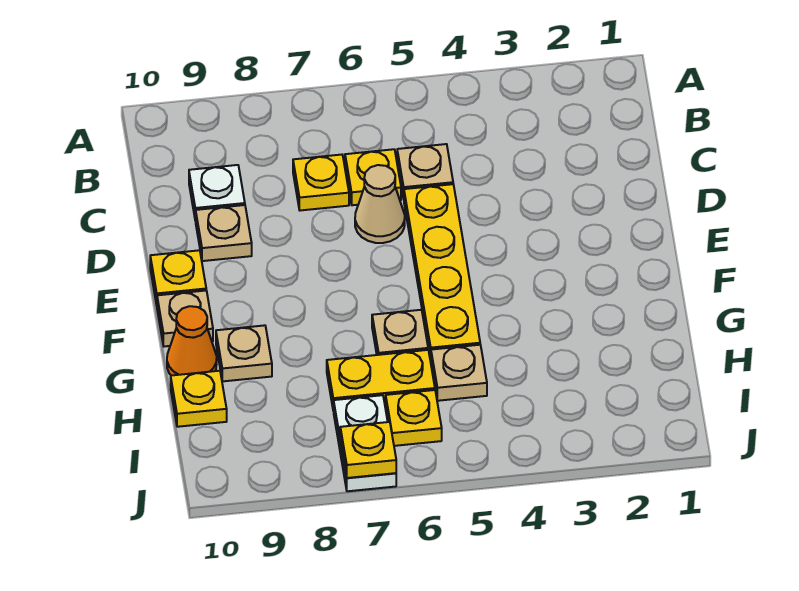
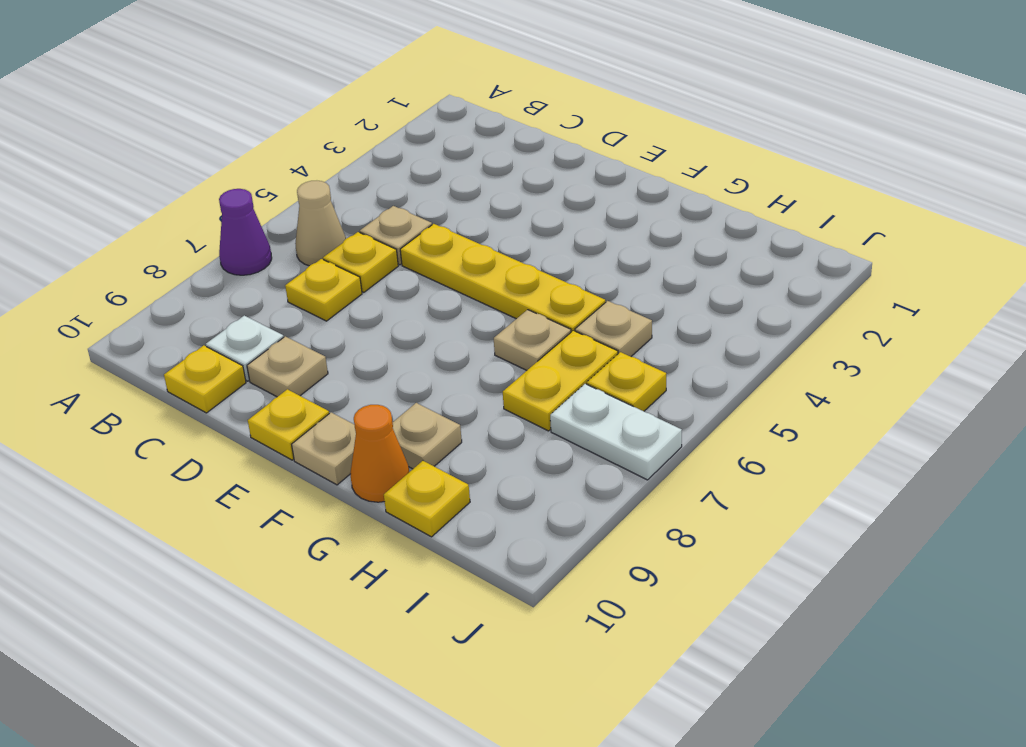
none -> purple 1x1 cone [219,189,272,275]
tan 1x1 cone [355,165,405,243] -> tan 1x1 cone moved to [295,181,346,266]
yellow 1x1 plate [340,422,396,478] -> yellow 1x1 plate moved to [164,345,246,413]

